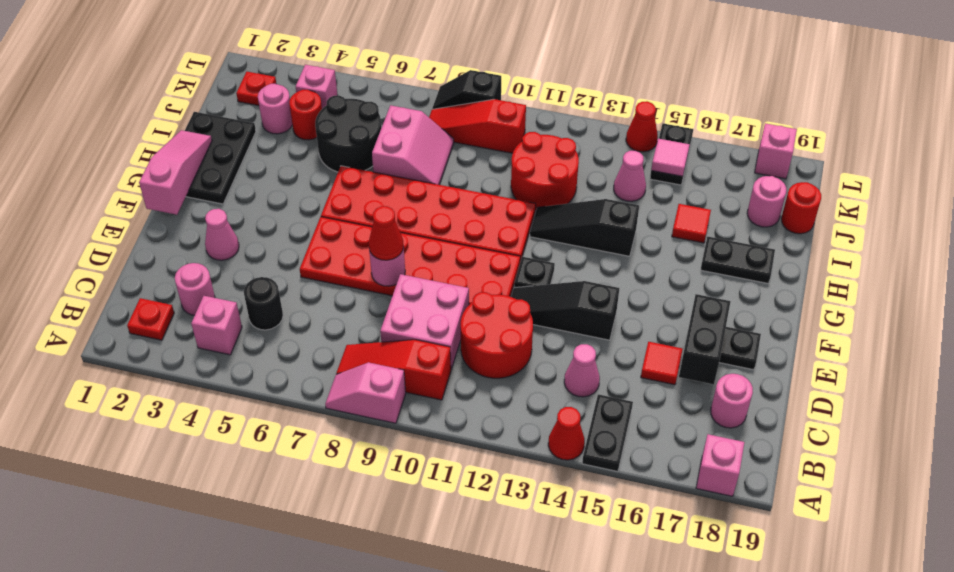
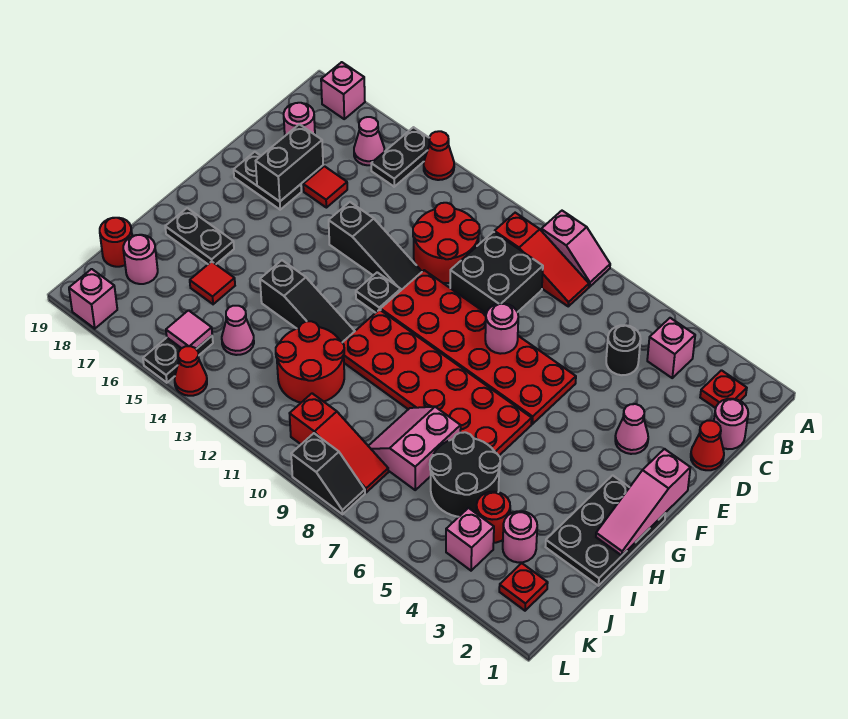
pink 1x1 round brick [175,263,215,315] -> pink 1x1 round brick moved to [714,399,748,449]
pink 2x2 brick [380,274,469,369] -> black 2x2 brick [450,232,543,313]
pink 1x1 cone [564,344,600,397] -> pink 1x1 cone moved to [354,117,384,165]
red 1x1 cone [369,206,404,260] -> red 1x1 cone moved to [691,421,724,470]

